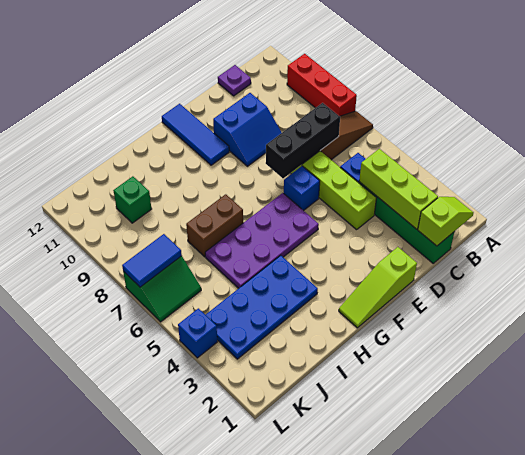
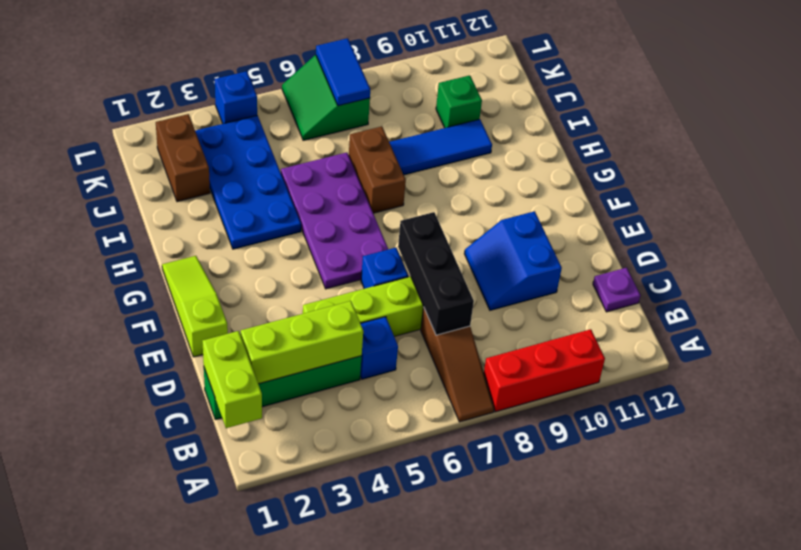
lime 1x2 slope [418,197,474,246] -> lime 1x2 brick [203,331,262,428]
blue 1x3 tile [162,104,229,165] -> blue 1x3 tile moved to [389,119,492,175]
none -> brown 1x2 brick [156,114,210,202]

